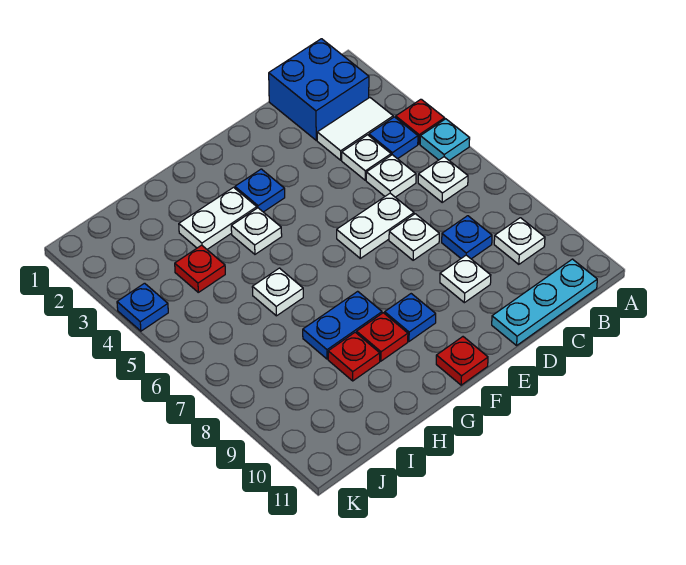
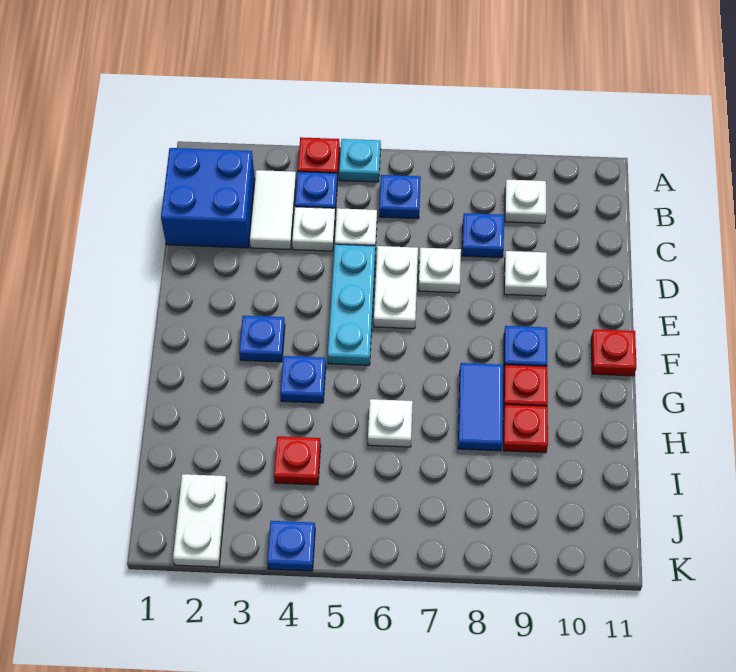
white 1x1 plate [418,157,468,202] -> blue 1x1 plate [379,175,421,219]
cyan 1x3 plate [492,259,597,345] -> cyan 1x3 plate moved to [328,244,375,365]
white 1x2 plate [179,187,257,249] -> white 1x2 plate moved to [173,474,227,567]
white 1x1 plate [231,208,282,254] -> blue 1x1 plate [280,356,326,403]
blue 1x2 plate [303,291,382,359] -> blue 1x2 tile [458,363,503,451]

